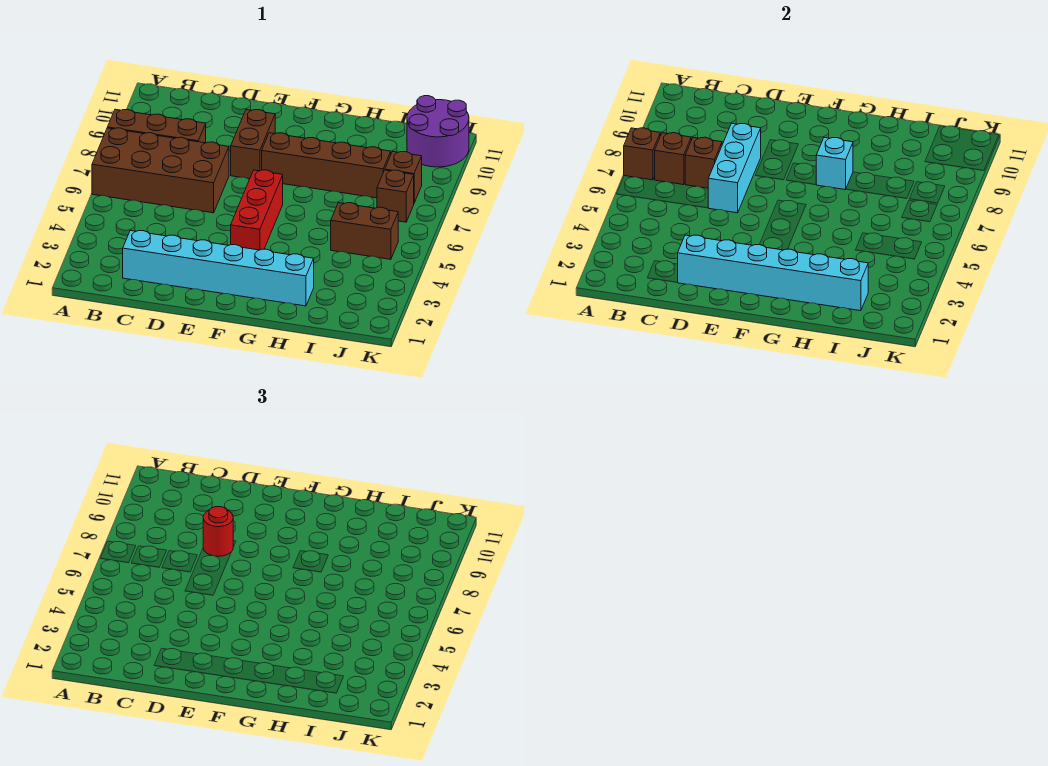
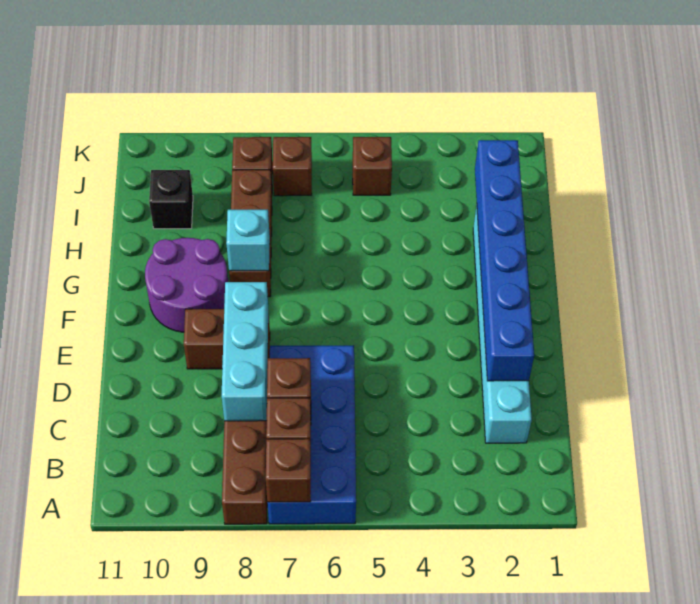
brown 2x4 brick [92,128,229,213] -> blue 2x4 brick [267,345,356,524]
cyan 1x6 brick [677,235,868,311] -> blue 1x6 brick [475,140,534,381]
cyan 1x3 brick [708,123,761,213] -> cyan 1x3 brick turned to [222,282,268,421]
red 1x1 round brick [203,507,233,556] -> none
red 1x3 brick [231,170,283,250] -> none
brown 1x4 brick [262,133,391,198] -> brown 1x3 brick [229,170,272,297]
brown 1x2 brick [331,203,398,259] -> brown 1x1 brick [353,137,392,195]
none -> black 1x1 brick [149,170,193,229]
purple 2x2 round brick [407,96,469,167] -> purple 2x2 round brick moved to [145,238,228,332]

